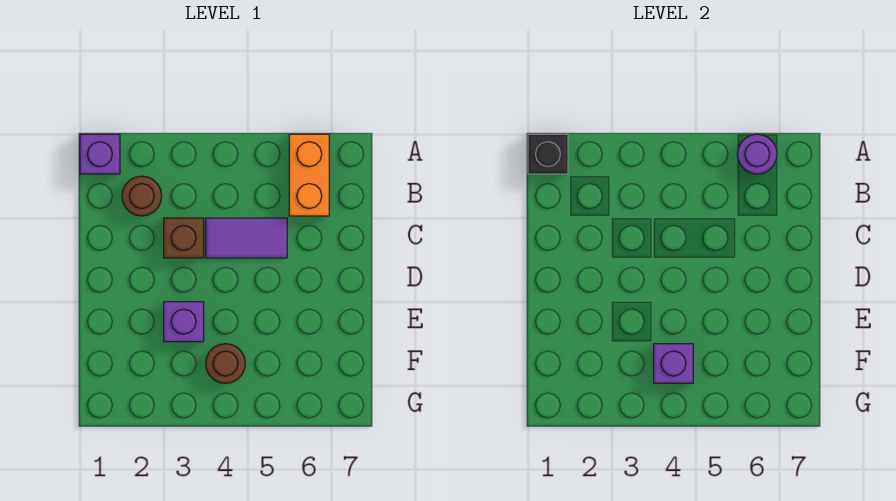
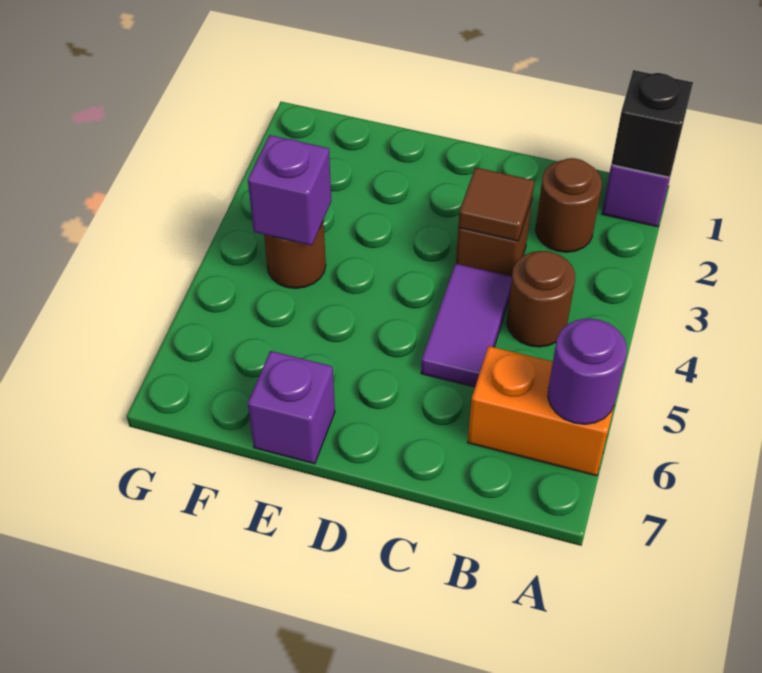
none -> brown 1x1 round brick [507,251,575,347]
none -> brown 1x1 tile [458,167,534,241]
purple 1x1 brick [164,302,204,342] -> purple 1x1 brick moved to [248,351,335,464]

